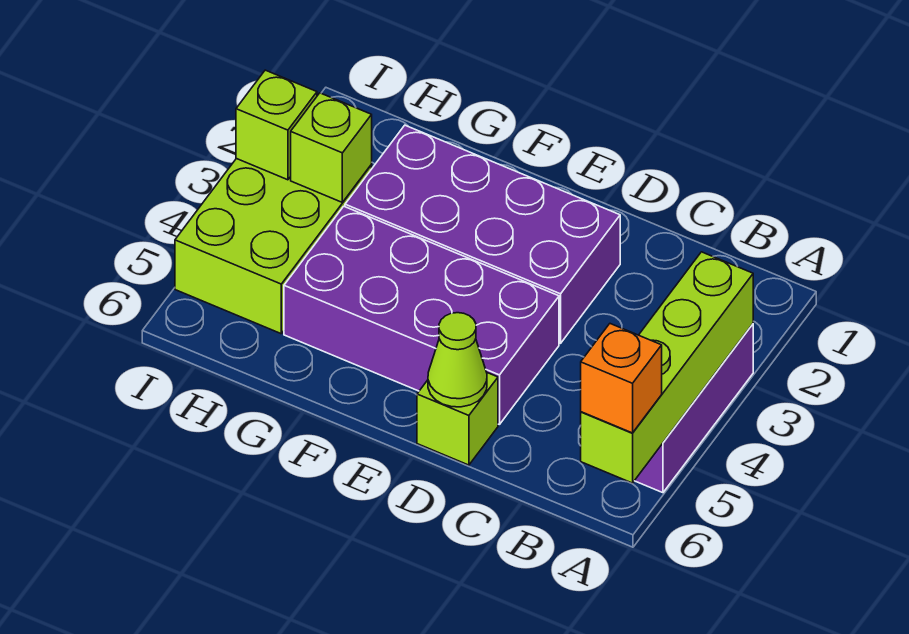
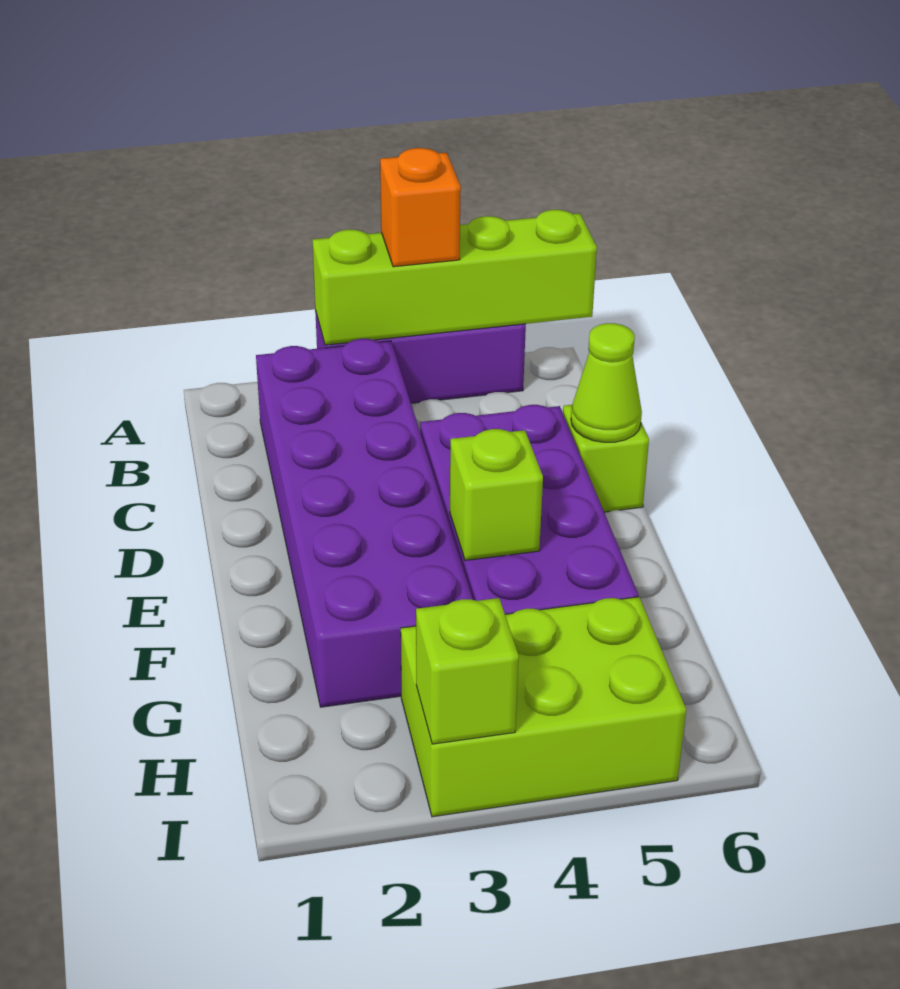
orange 1x1 brick [581,324,662,433] -> orange 1x1 brick moved to [380,148,461,267]
purple 2x4 brick [345,125,620,343] -> purple 2x6 brick [256,339,473,707]
lime 1x1 brick [291,93,372,203] -> lime 1x1 brick moved to [450,429,543,560]

